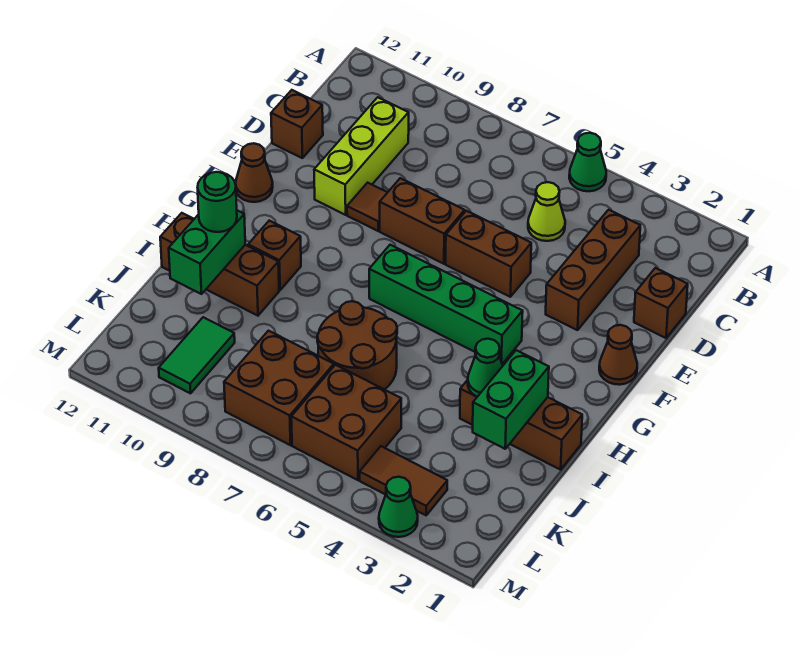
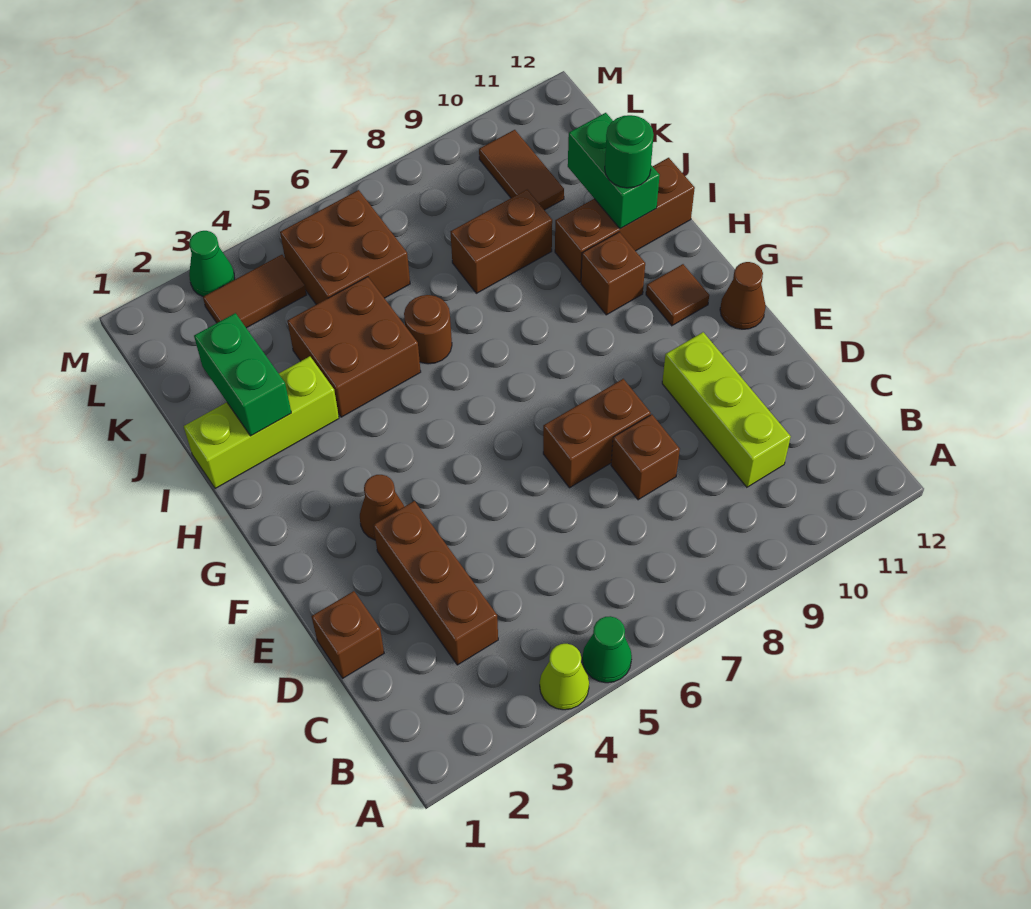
lime 1x1 cone [528,182,565,241] -> lime 1x1 cone moved to [540,644,589,710]
brown 1x1 brick [271,90,323,158] -> brown 1x1 brick moved to [611,415,680,500]
brown 1x2 brick [446,211,531,297] -> brown 1x2 brick moved to [451,190,552,293]
brown 1x1 tile [347,183,388,231] -> brown 1x1 tile moved to [646,264,709,326]
brown 1x1 cone [599,325,637,385] -> brown 1x1 cone moved to [360,475,404,540]
green 1x4 brick [369,245,523,364] -> none
brown 1x3 brick [460,380,582,470] -> lime 1x3 brick [184,356,339,489]
green 1x1 cone [468,339,502,397] -> none
brown 2x2 round brick [317,301,397,389] -> brown 1x1 round brick [404,295,452,364]
brown 2x2 brick [224,331,334,445] -> brown 2x2 brick moved to [287,277,421,417]
green 1x2 tile [159,317,235,393] -> brown 1x2 tile [479,130,564,210]

